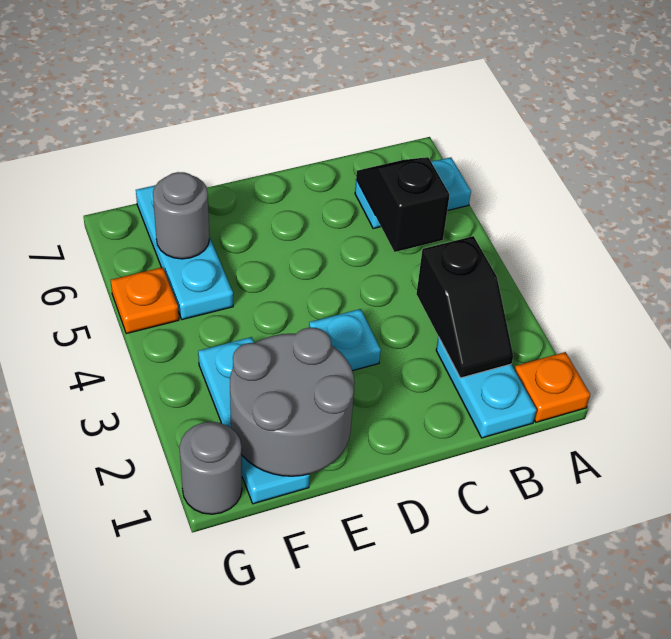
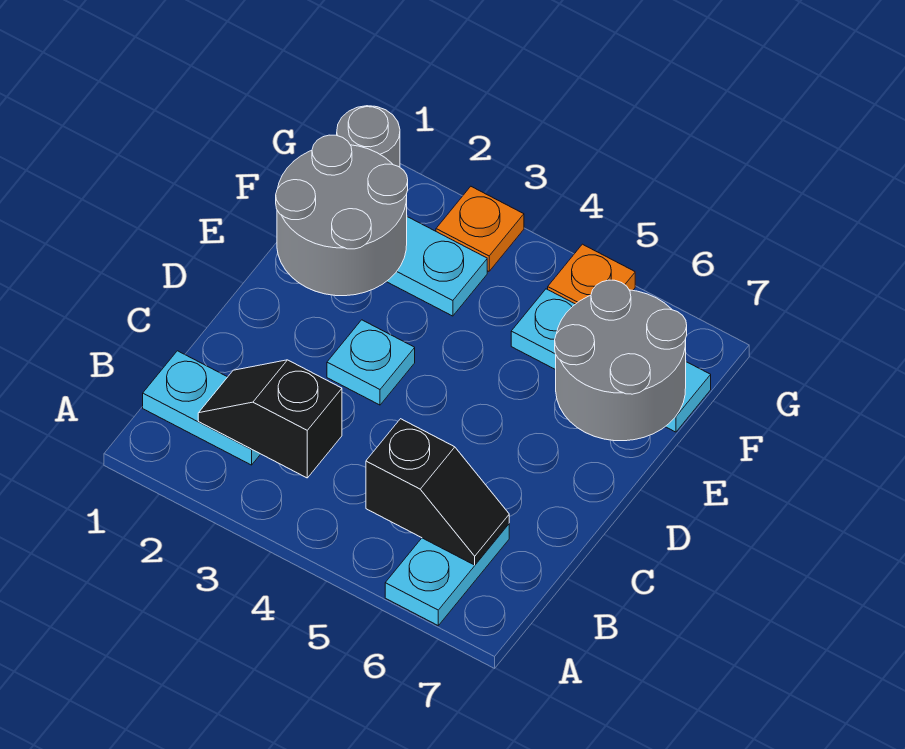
orange 1x1 plate [514,352,590,422] -> orange 1x1 plate moved to [436,187,524,271]
grey 1x1 round brick [153,172,209,259] -> grey 2x2 round brick [555,280,687,441]

